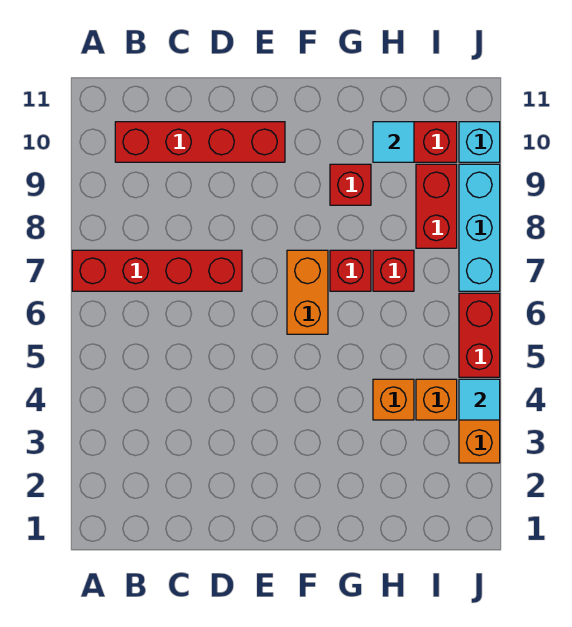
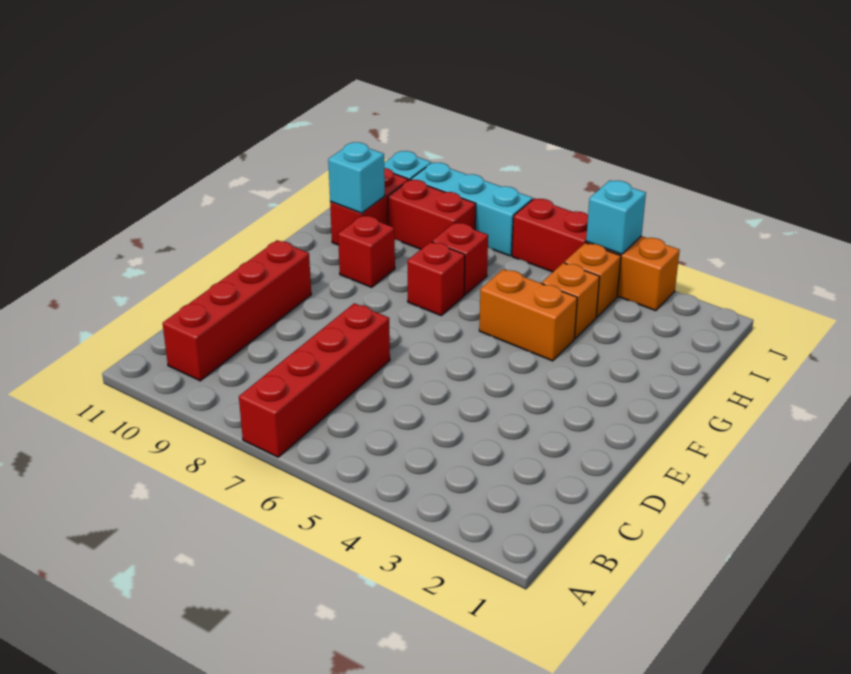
orange 1x2 brick [287,250,328,334] -> orange 1x2 brick moved to [479,269,577,361]
cyan 1x1 tile [373,122,414,162] -> cyan 1x1 brick [328,142,385,213]
cyan 1x1 tile [459,379,500,420] -> cyan 1x1 brick [586,181,646,254]

